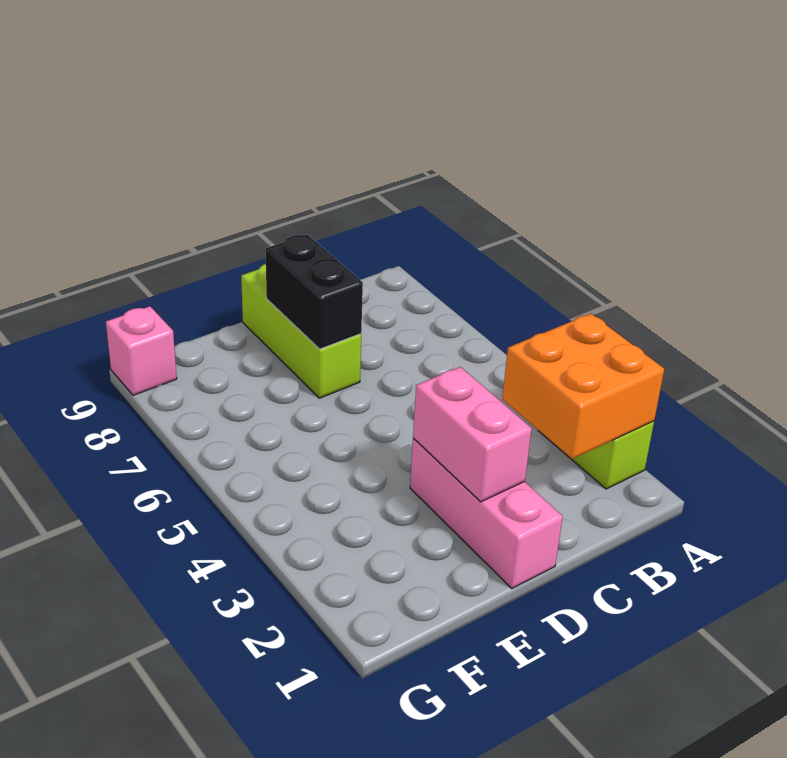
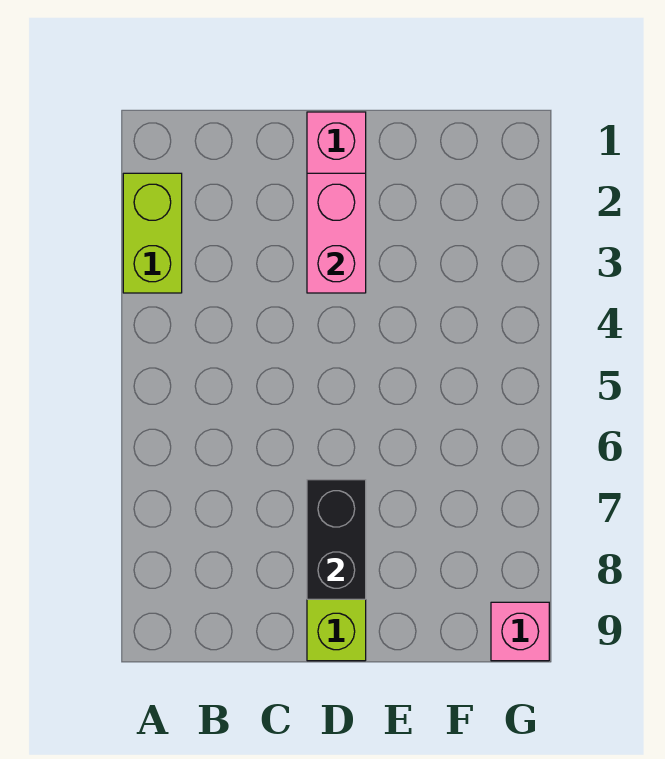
orange 2x2 brick [502,314,664,459] -> none

